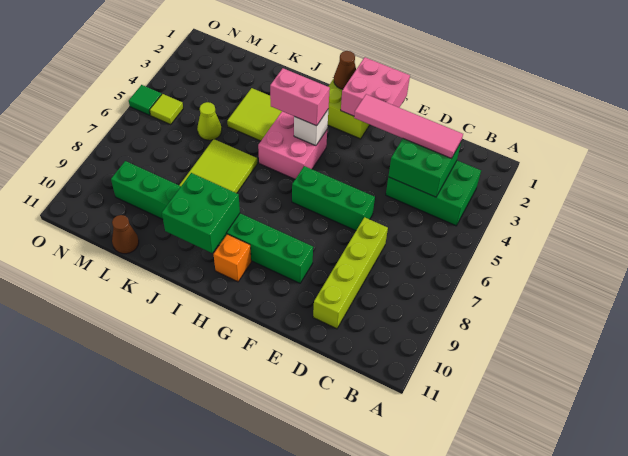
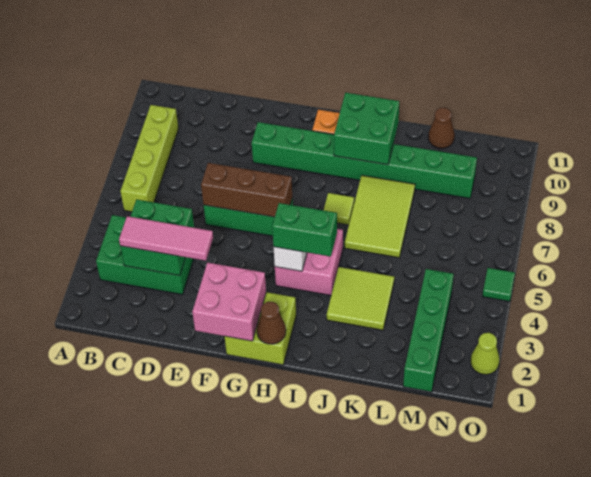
pink 1x4 tile [354,94,463,158] -> pink 1x3 tile [119,216,213,261]
lime 1x4 brick [313,217,388,329] -> lime 1x4 brick moved to [121,105,178,212]
none -> brown 1x3 brick [201,163,292,217]
pink 1x2 brick [270,68,330,126] -> green 1x2 brick [272,203,337,256]
lime 1x1 cone [197,102,222,140] -> lime 1x1 cone moved to [471,333,499,375]
none -> green 1x4 brick [403,269,454,392]
lime 1x1 tile [150,94,183,124] -> lime 1x1 tile moved to [324,193,354,225]

